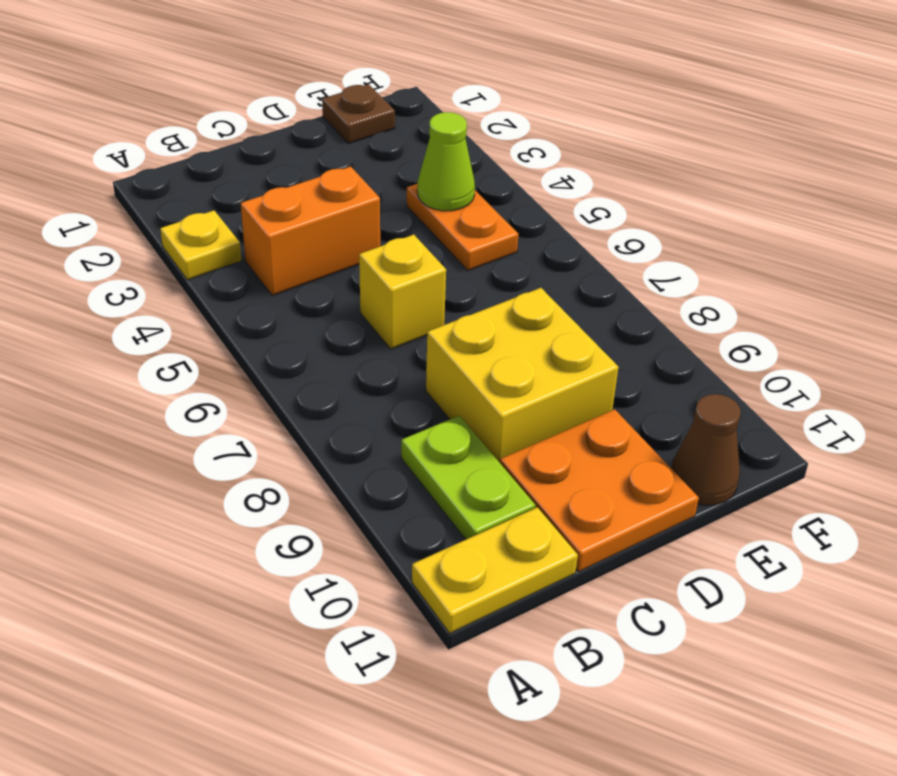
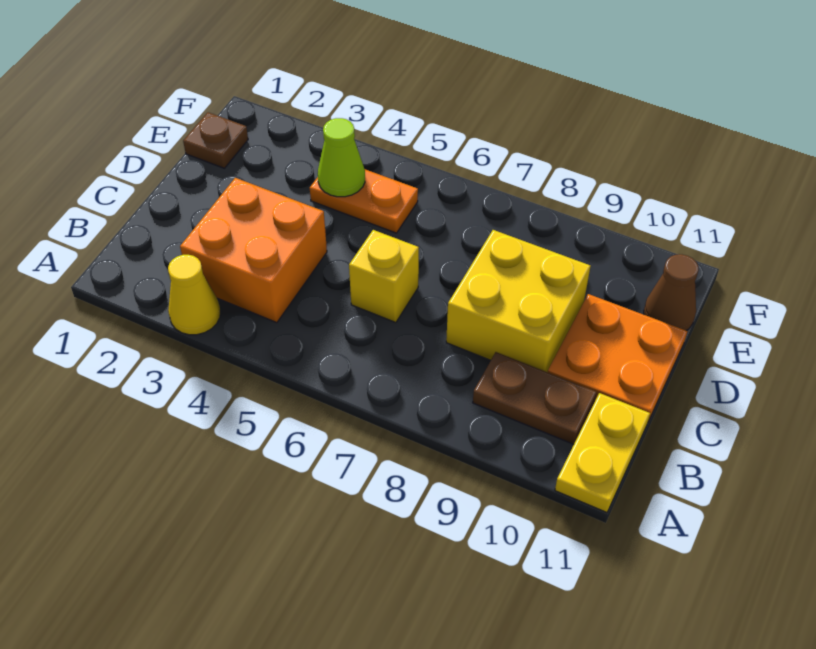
yellow 1x1 plate [160,211,241,280] -> yellow 1x1 cone [168,255,220,335]
orange 1x2 brick [241,166,380,295] -> orange 2x2 brick [180,178,327,323]
lime 1x2 plate [401,416,535,539] -> brown 1x2 plate [473,352,596,444]

